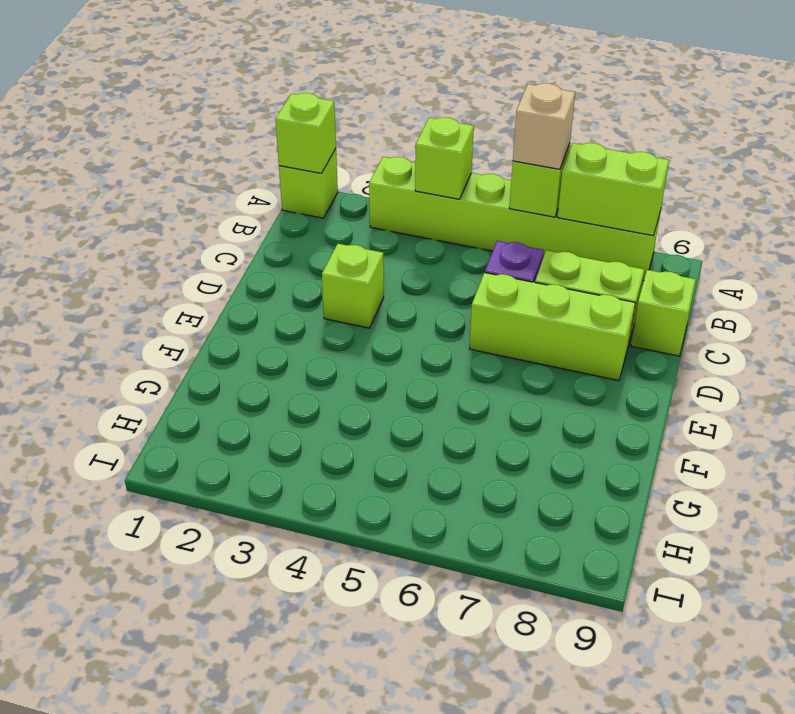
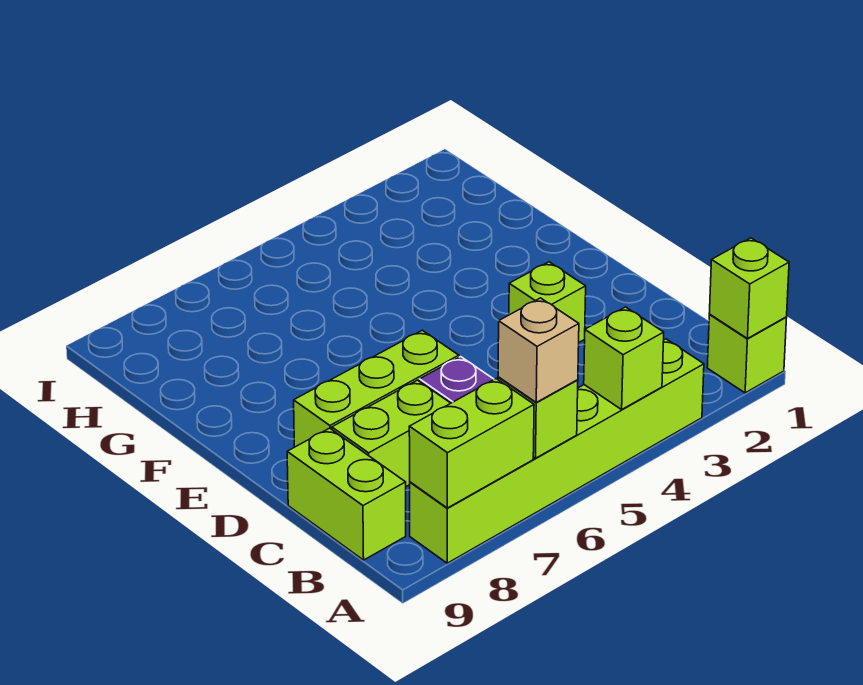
lime 1x1 brick [631,270,696,356] -> lime 1x2 brick [287,428,406,560]

